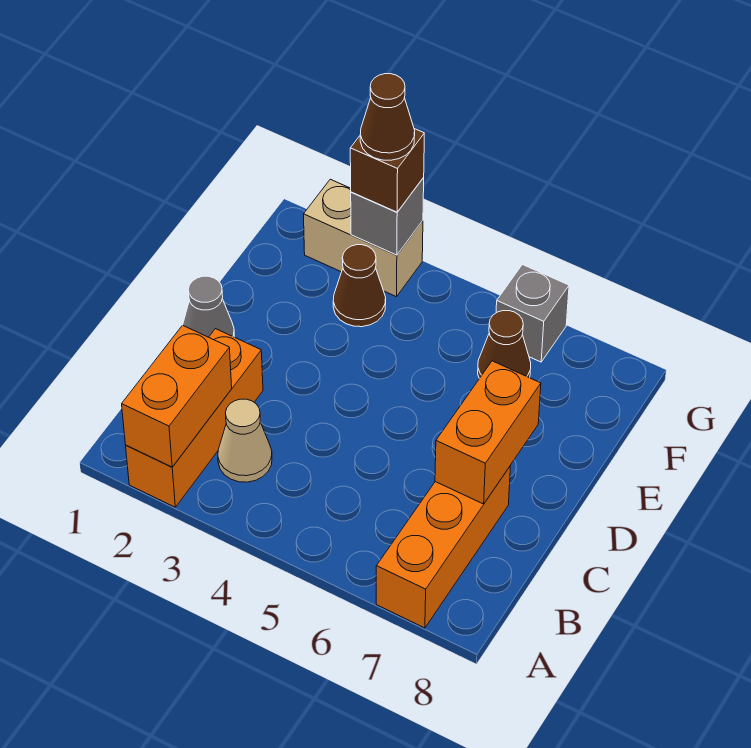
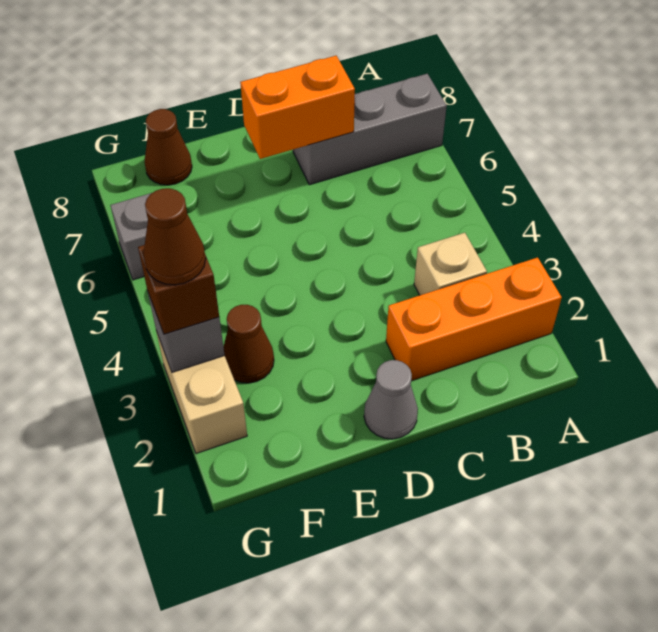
orange 1x2 brick [122,325,232,467] -> none
orange 1x3 brick [376,467,510,628] -> grey 1x3 brick [293,74,447,185]
tan 1x1 cone [218,399,272,482] -> tan 1x1 brick [414,233,487,295]
brown 1x1 cone [478,311,531,378] -> brown 1x1 cone moved to [145,109,192,185]

